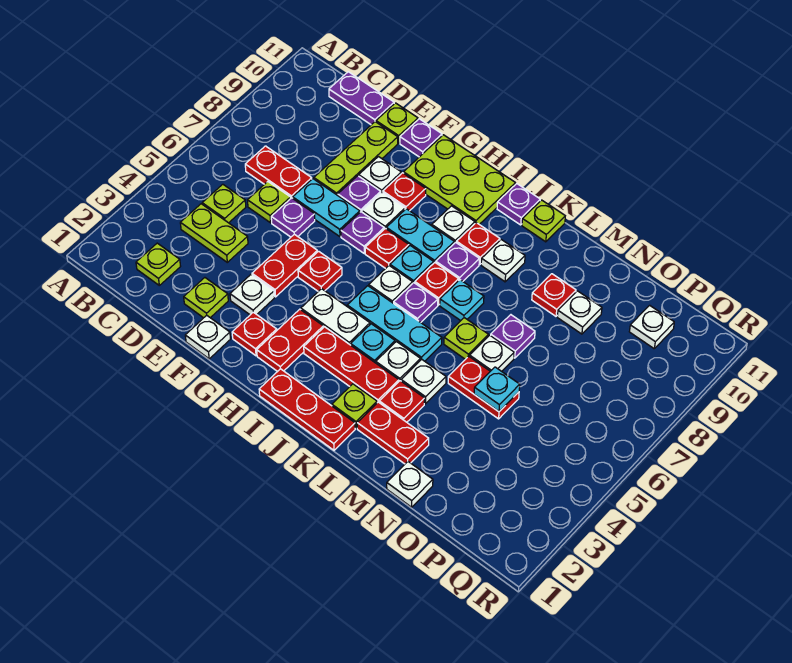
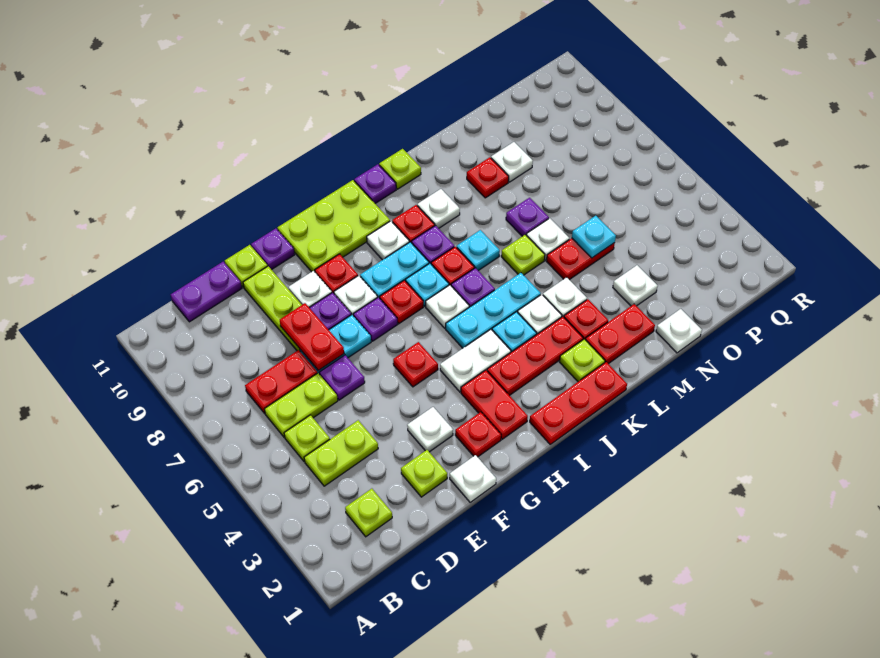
lime 1x1 plate [248,182,291,223] -> lime 1x2 plate [264,373,338,437]
red 1x2 plate [252,234,317,297] -> red 1x2 plate moved to [280,303,344,371]
white 1x1 plate [629,305,674,348] -> white 1x1 plate moved to [613,265,658,306]

